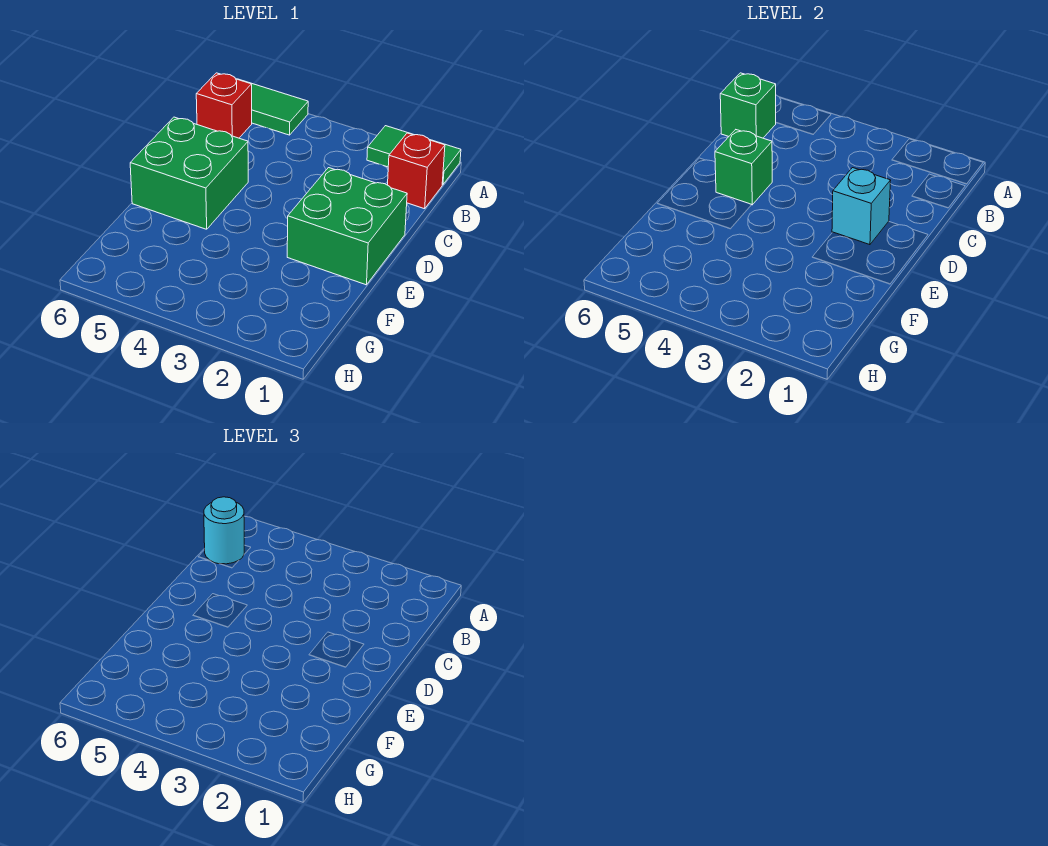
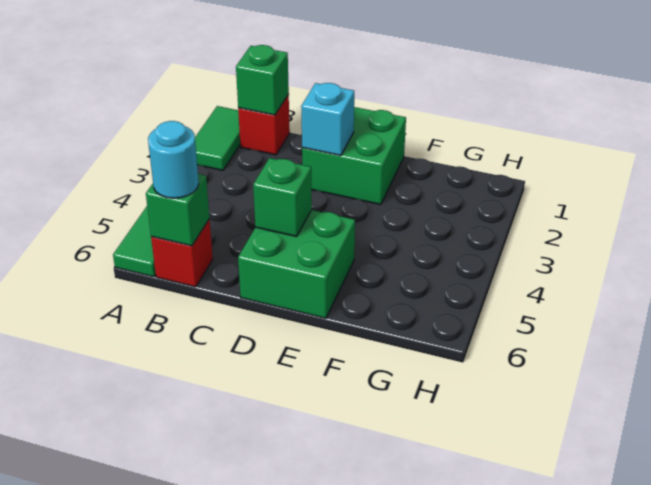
none -> green 1x1 brick [236,45,289,115]

